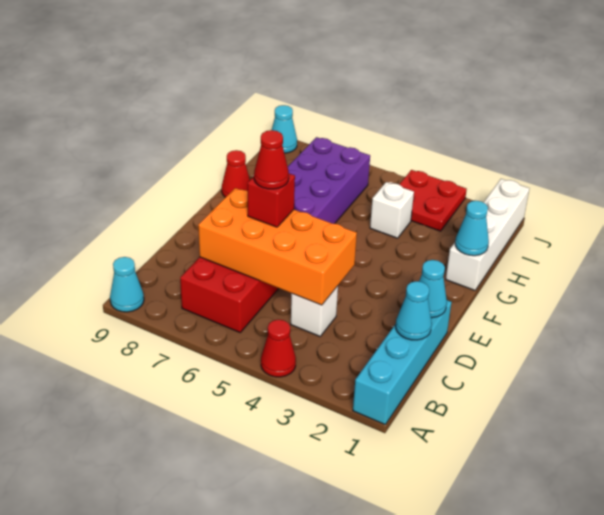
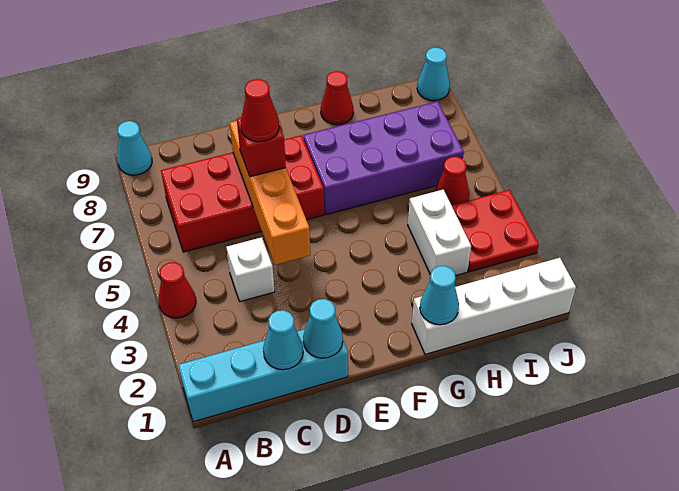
orange 2x4 brick [198,188,357,305] -> orange 1x4 brick [230,121,310,265]
white 1x1 brick [370,182,414,238] -> white 1x2 brick [408,190,471,276]
none -> red 1x1 cone [435,157,469,205]

